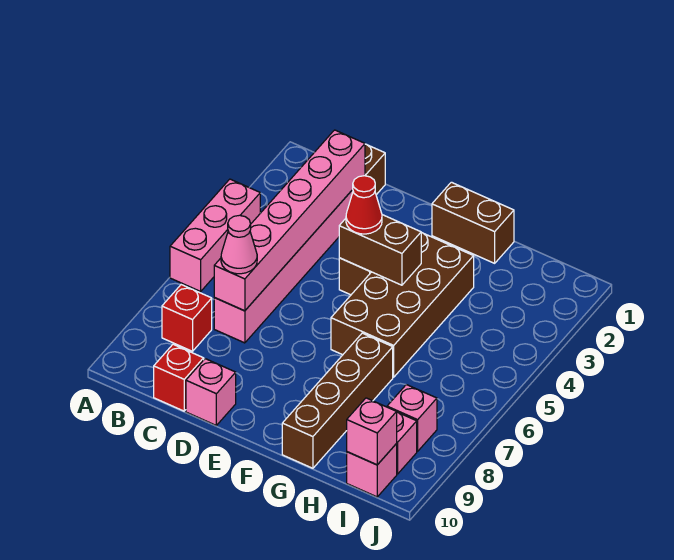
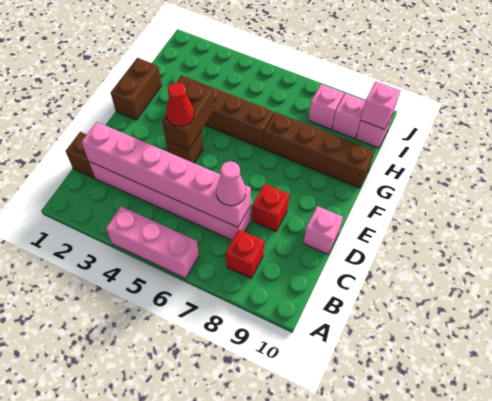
red 1x1 brick [154,344,204,411] -> red 1x1 brick moved to [252,184,289,231]
brown 2x4 brick [331,233,474,377] -> brown 1x4 brick [177,75,274,148]

